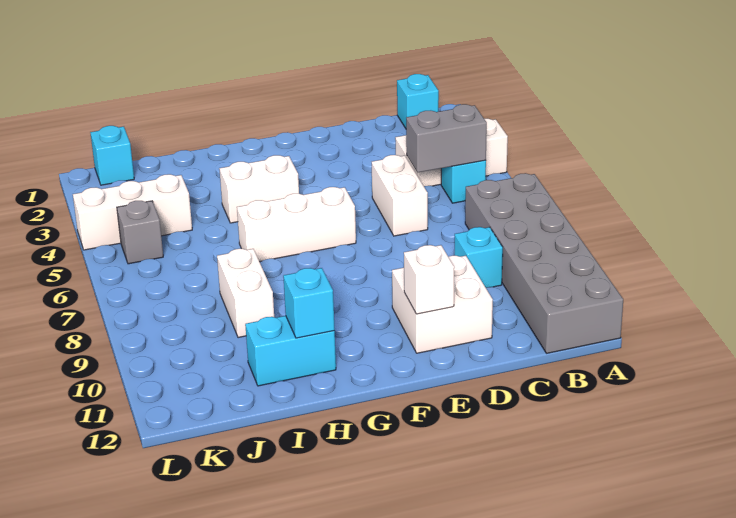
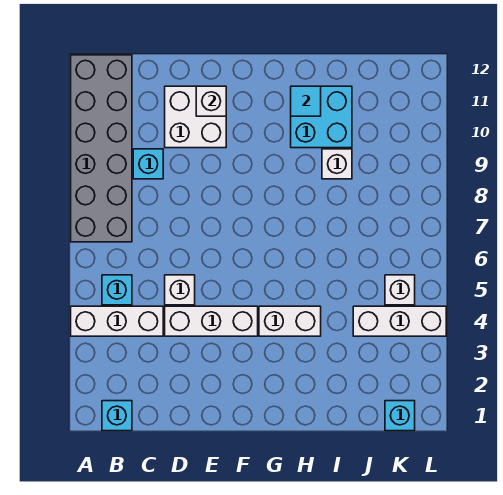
grey 1x2 brick [406,104,487,172] -> none
white 1x2 brick [372,155,428,236] -> white 1x1 brick [165,275,195,305]
white 1x3 brick [237,187,356,262] -> white 1x3 brick moved to [165,306,258,336]
cyan 1x2 brick [245,315,336,386] -> cyan 2x2 brick [291,86,352,148]
cyan 1x1 brick [283,268,335,338] -> cyan 1x1 tile [291,86,321,116]
white 1x2 brick [217,249,274,338] -> white 1x1 brick [322,149,352,179]
grey 1x1 brick [117,201,163,264] -> white 1x1 brick [385,275,415,305]

